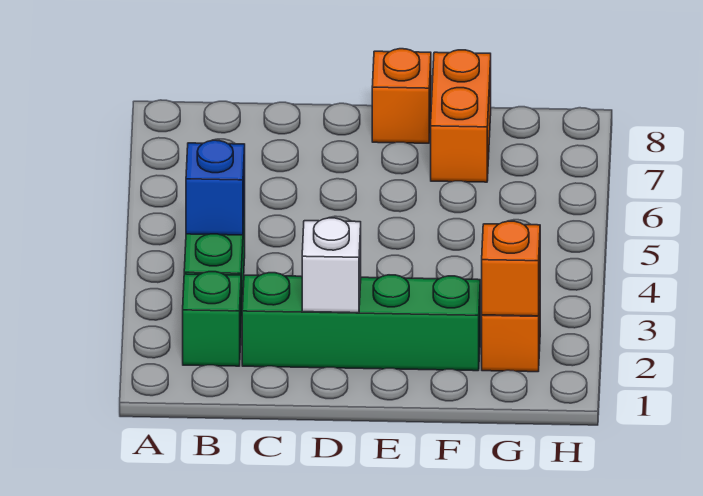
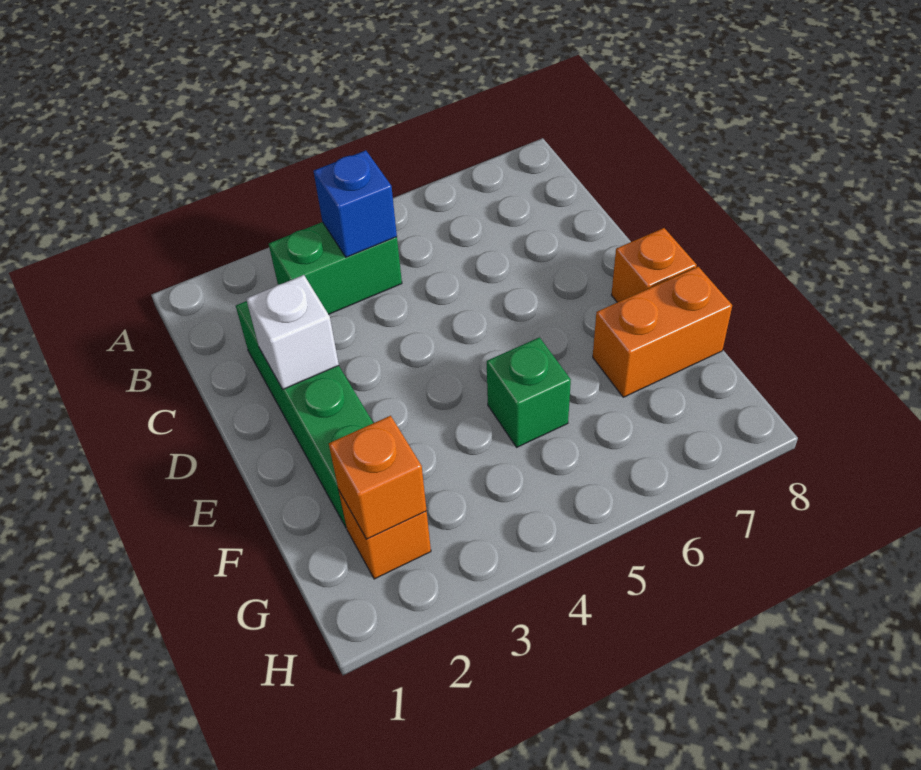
green 1x1 brick [183,272,241,366] -> green 1x1 brick moved to [487,337,571,447]

